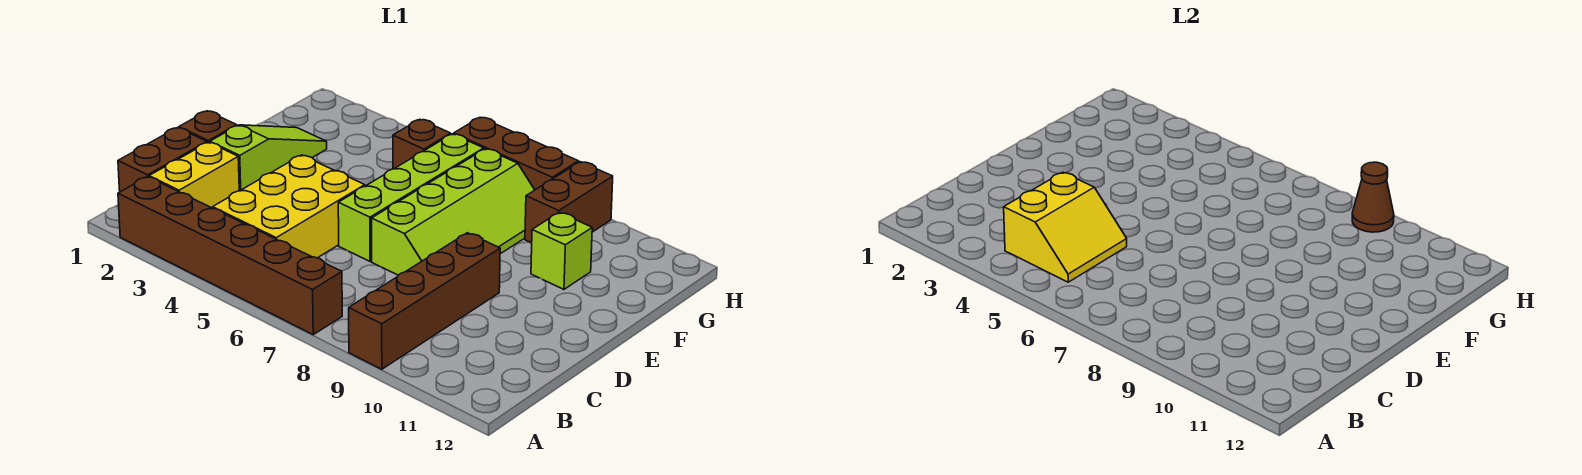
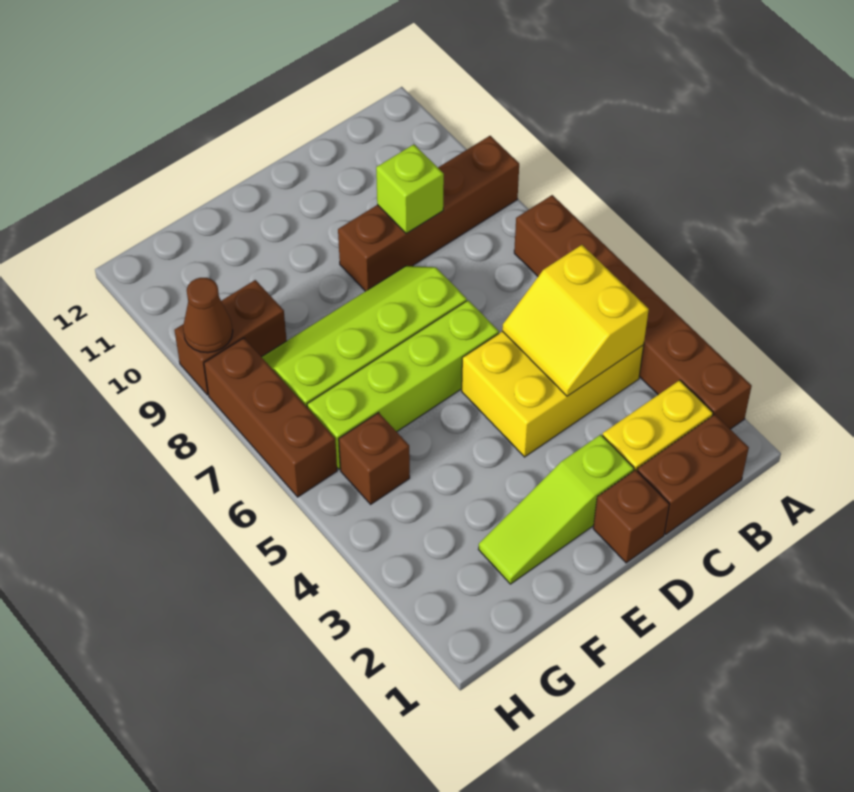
yellow 2x2 slope [1004,172,1127,282] -> yellow 2x2 slope turned to [502,245,649,396]
lime 1x1 brick [531,212,592,289] -> lime 1x1 brick moved to [376,144,444,234]

